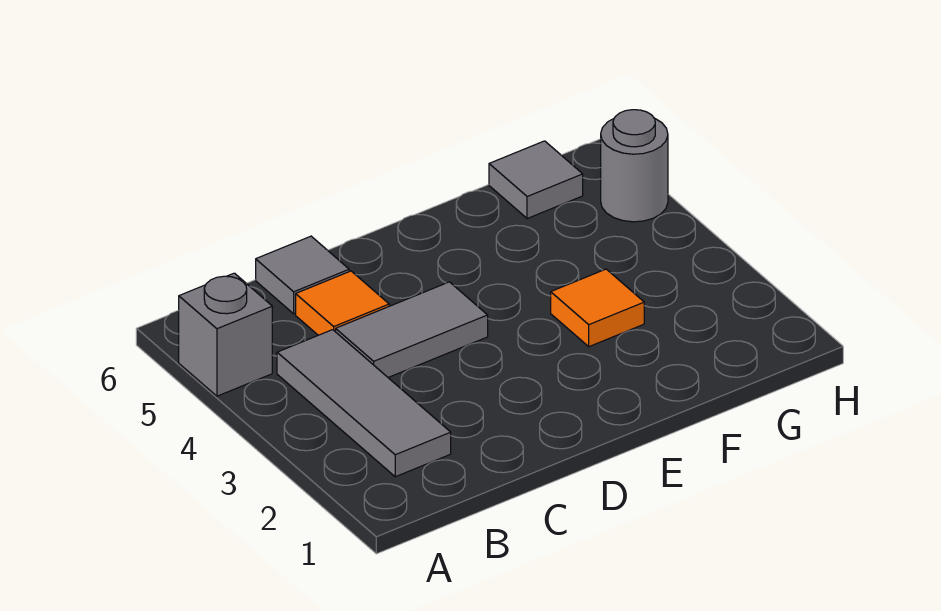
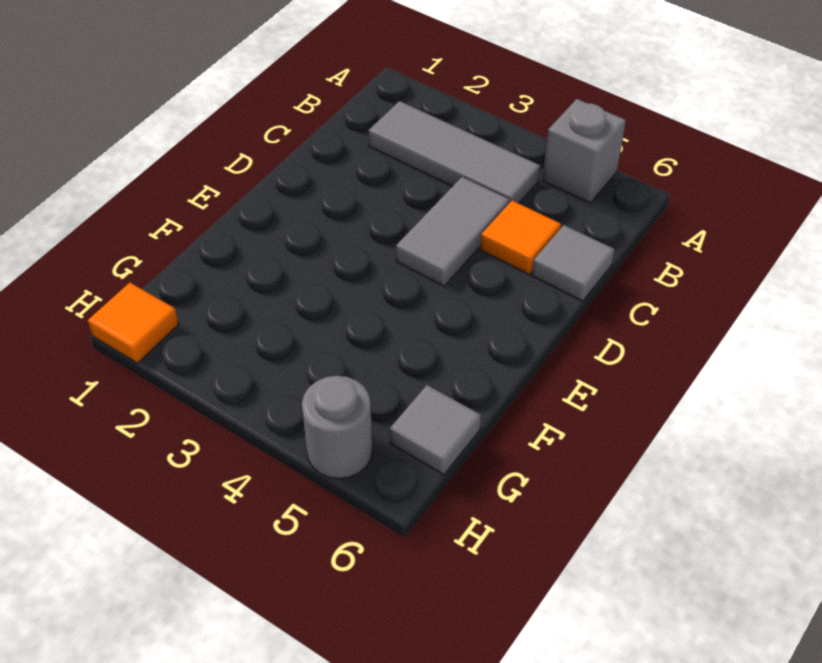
orange 1x1 tile [551,269,644,347] -> orange 1x1 tile moved to [88,283,179,363]

